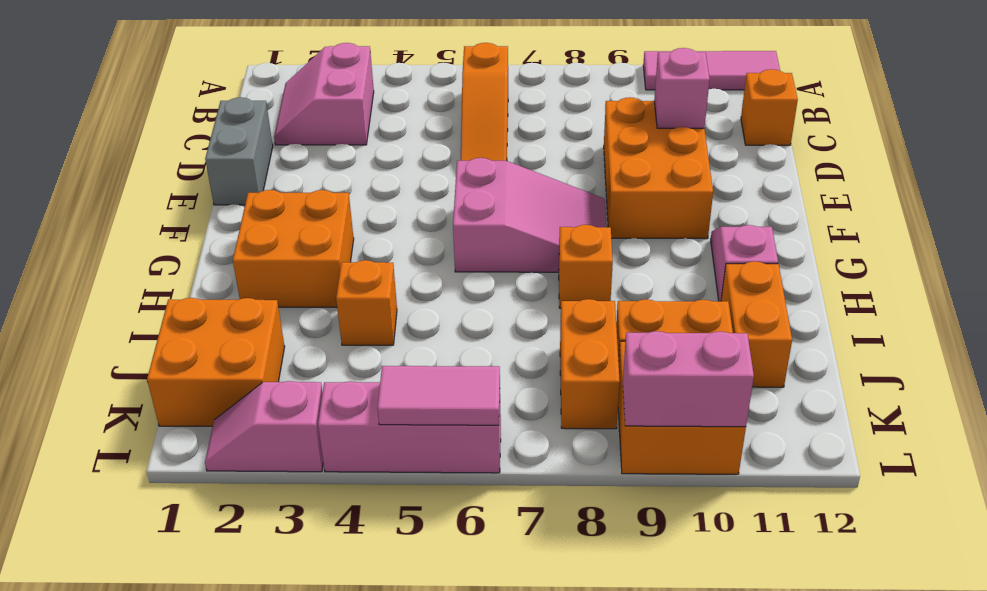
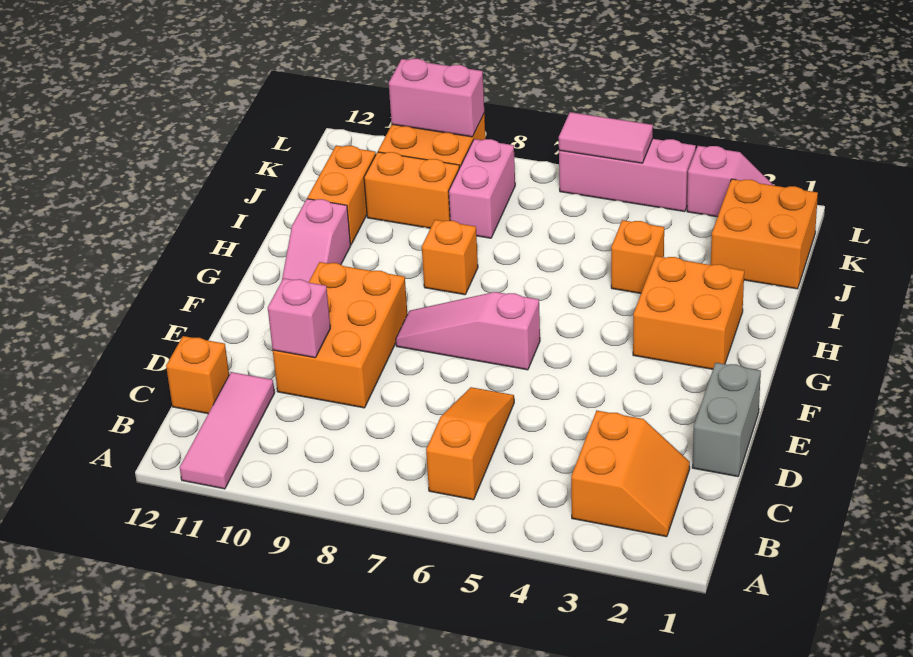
pink 1x3 tile [643,51,780,90] -> pink 1x3 tile turned to [180,372,275,489]
pink 2x2 slope [274,43,374,145] -> orange 2x2 slope [571,411,690,537]
pink 2x3 slope [453,158,607,272] -> pink 1x3 slope [396,292,540,370]
orange 1x2 brick [560,299,620,429] -> pink 1x2 brick [449,139,515,238]

